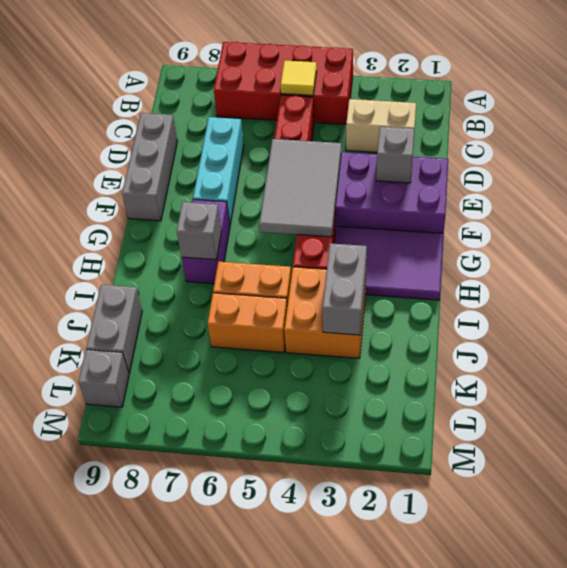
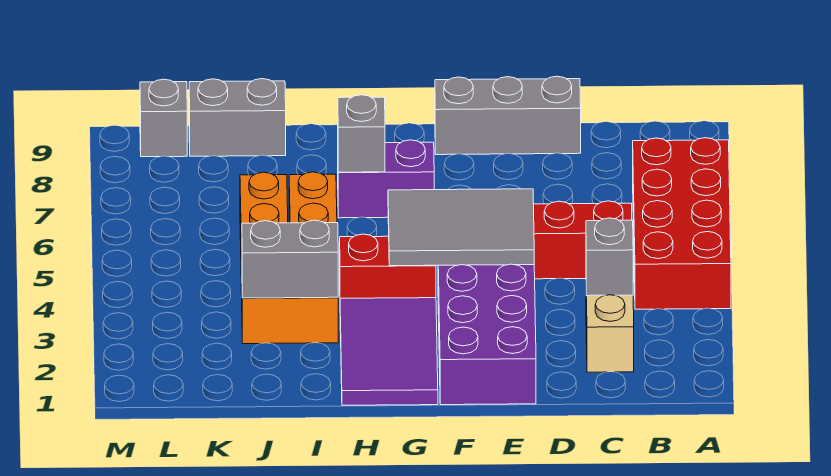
yellow 1x1 tile [281,61,317,95] -> none
cyan 1x3 brick [193,117,244,224] -> none
grey 1x1 brick [376,127,415,183] -> grey 1x1 brick moved to [586,218,633,296]

